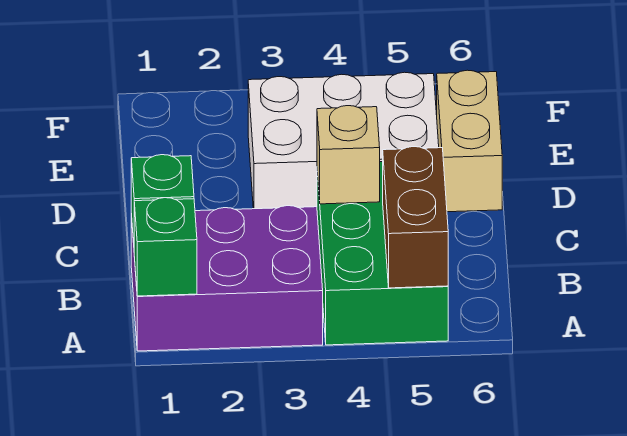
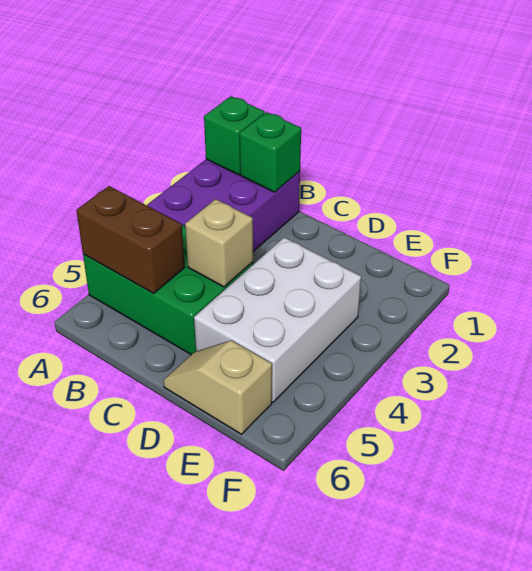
tan 1x2 brick [437,70,502,212] -> tan 1x2 slope [164,340,272,434]

